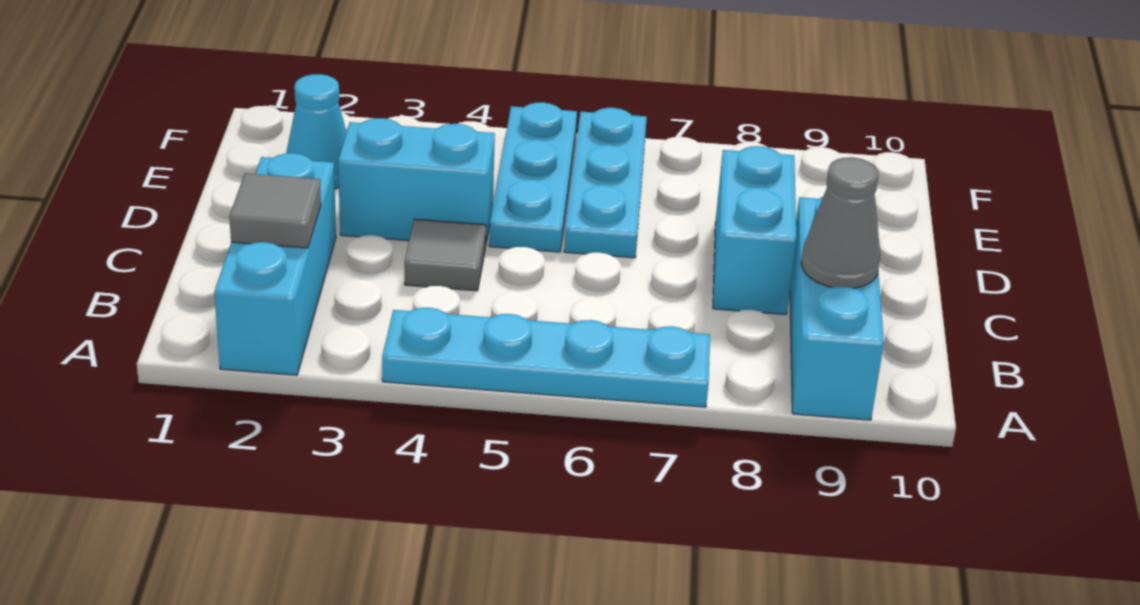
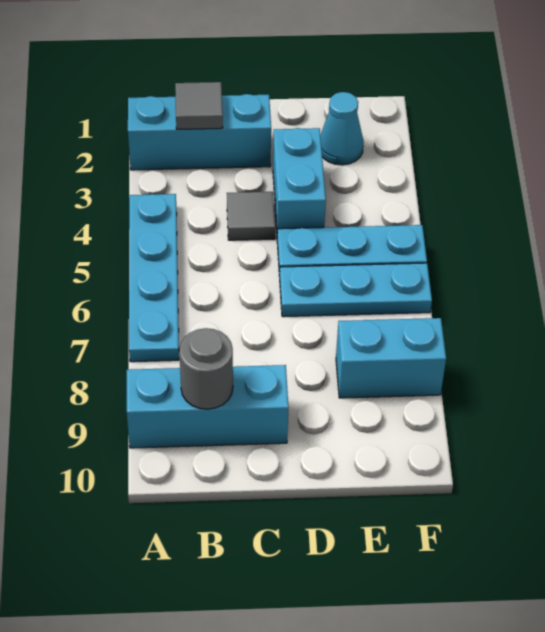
grey 1x1 cone [801,157,880,288] -> grey 1x1 round brick [179,328,233,409]
cyan 1x2 brick [713,146,796,315] -> cyan 1x2 brick moved to [336,318,446,398]

